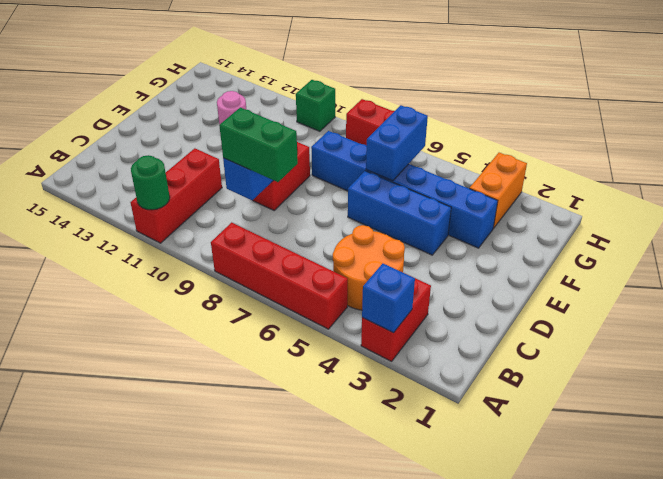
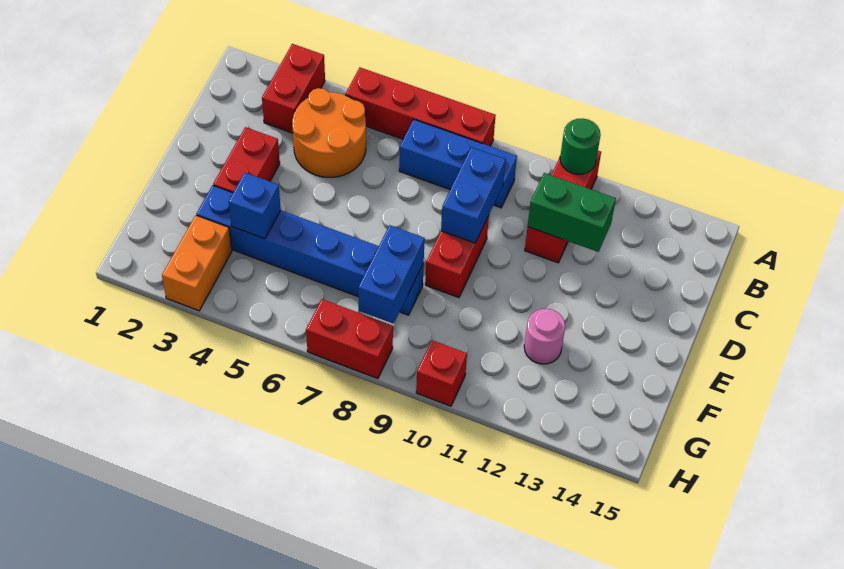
blue 1x1 brick [362,263,415,333] -> blue 1x1 brick moved to [229,173,281,239]
green 1x2 brick [219,108,298,182] -> green 1x2 brick moved to [528,173,616,252]
none -> red 1x2 brick [213,127,280,193]
blue 1x3 brick [348,171,451,255] -> blue 1x3 brick moved to [399,120,517,208]
blue 1x2 brick [366,105,428,181] -> blue 1x2 brick moved to [358,225,425,324]
green 1x1 brick [296,80,335,131] -> red 1x1 brick [416,340,467,406]

